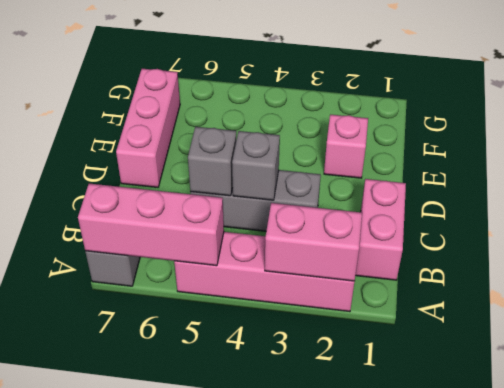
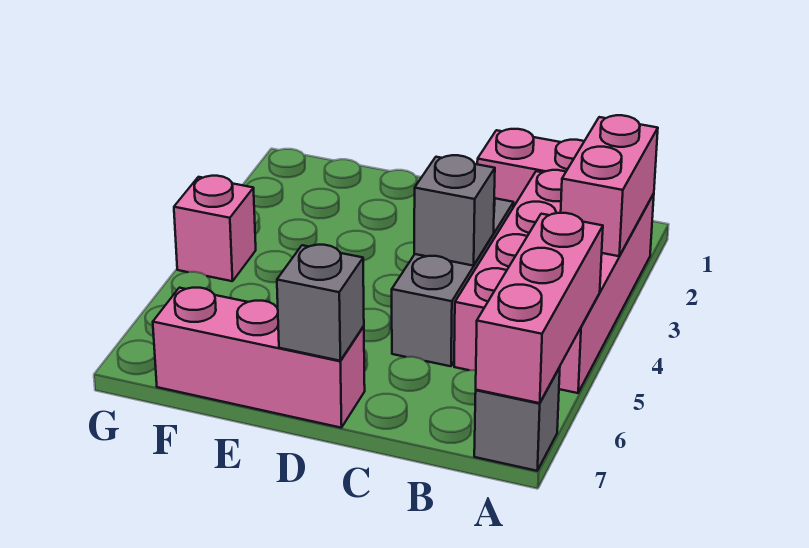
pink 1x4 brick [174,232,354,312] -> pink 2x4 brick [454,170,654,393]
grey 1x1 brick [188,127,236,196] -> grey 1x1 brick moved to [277,245,364,361]
pink 1x1 brick [324,115,368,178] -> pink 1x1 brick moved to [174,176,256,281]

